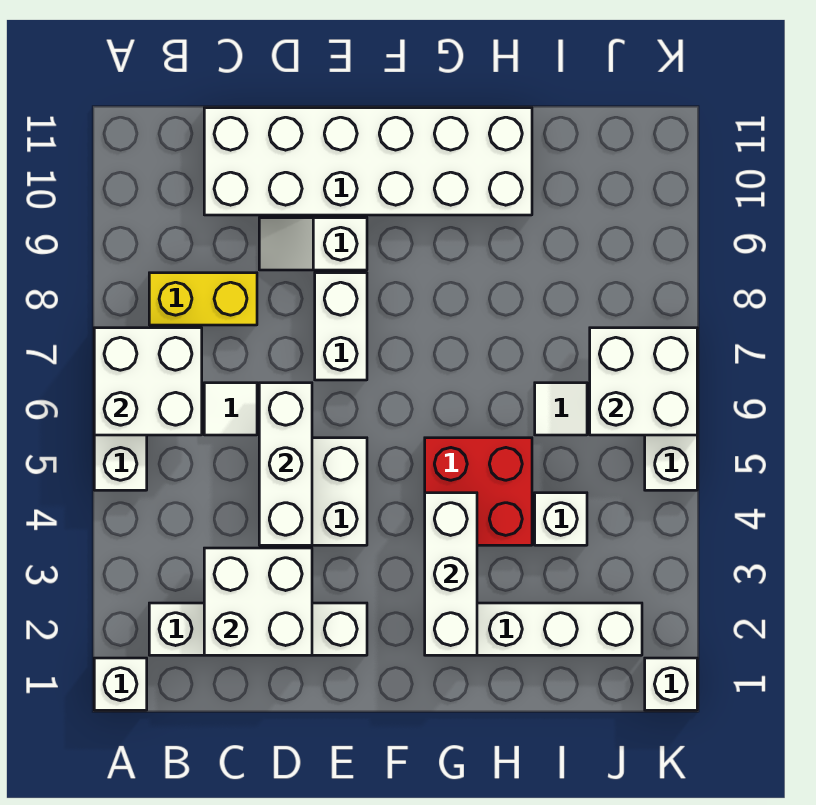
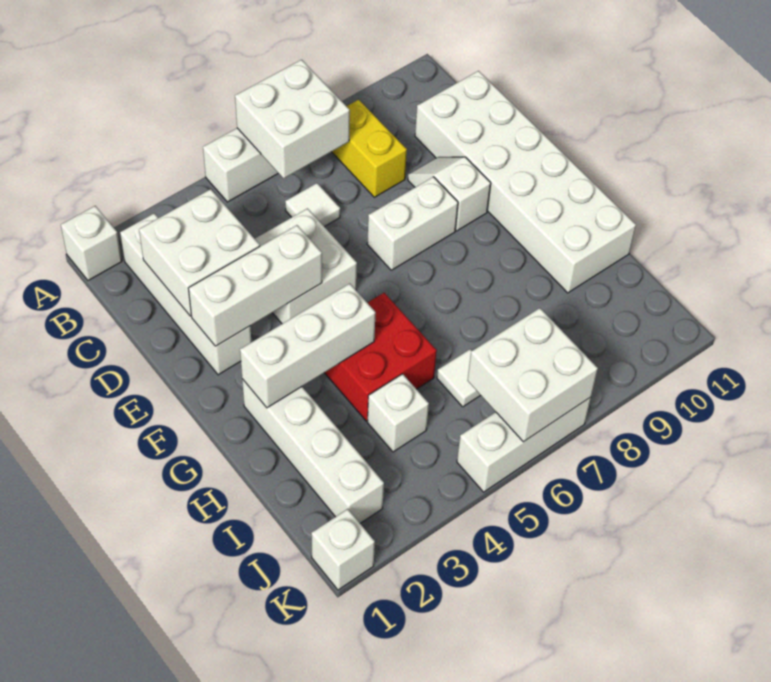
white 1x3 brick [259,383,312,545] -> white 1x3 brick moved to [188,225,322,346]

